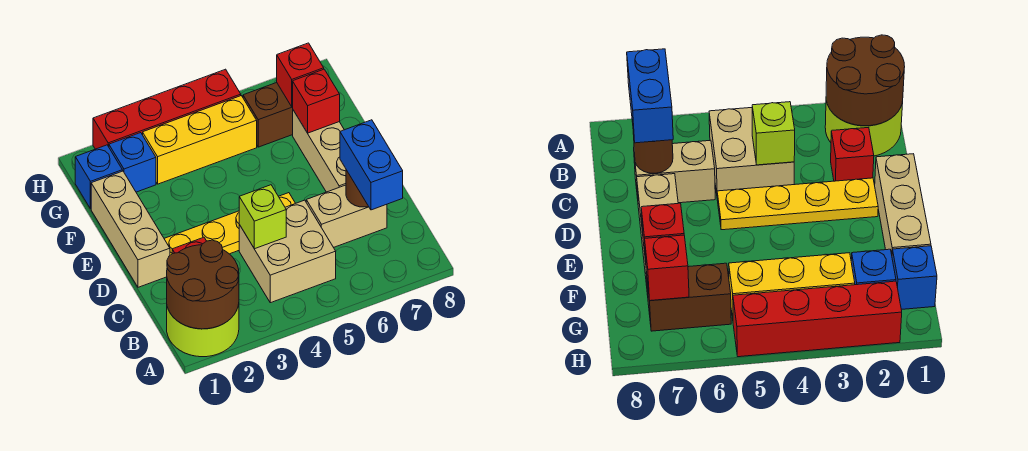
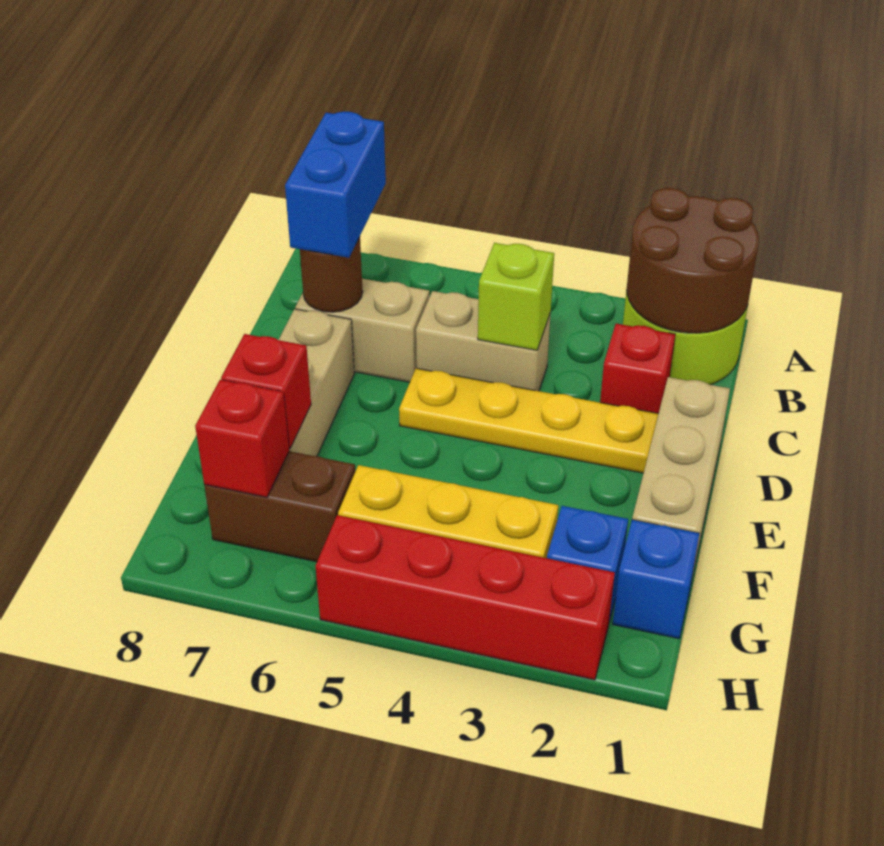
tan 2x2 brick [239,200,336,303] -> tan 1x2 brick [416,291,551,391]

